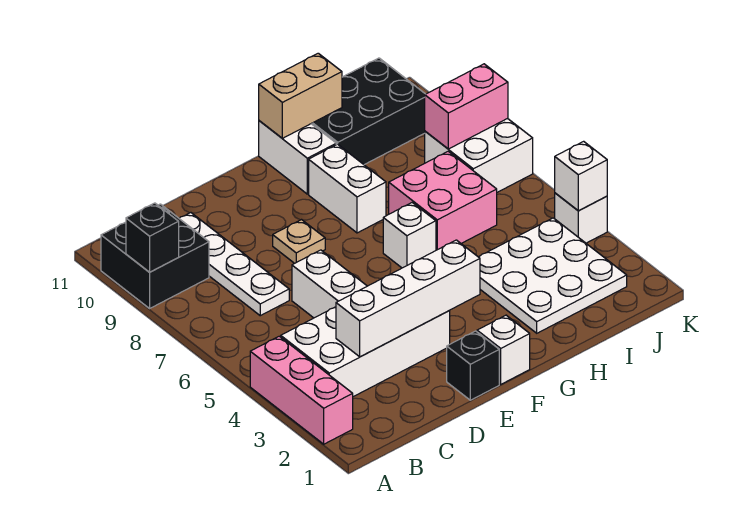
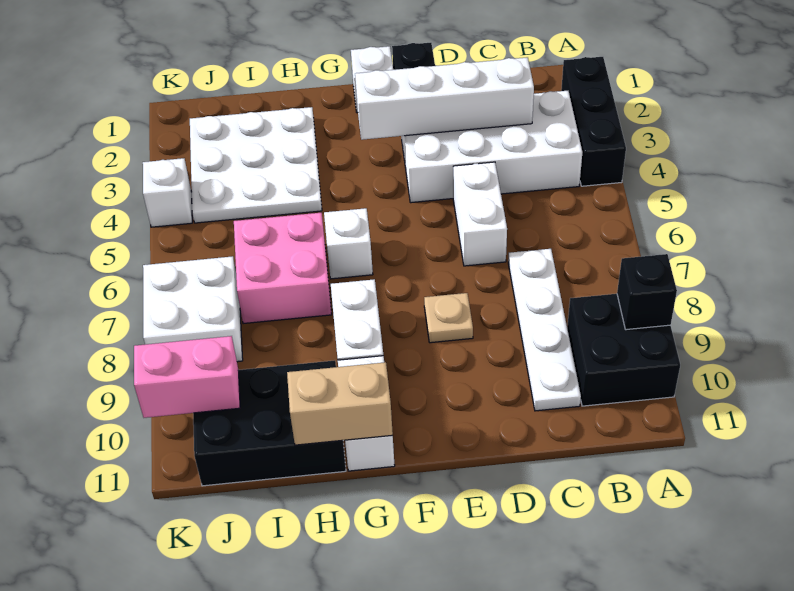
pink 1x3 brick [250,336,353,444] -> black 1x3 brick [561,57,626,186]
pink 1x2 brick [425,64,508,149] -> pink 1x2 brick moved to [134,336,240,418]
white 1x1 brick [555,141,607,211] -> none

